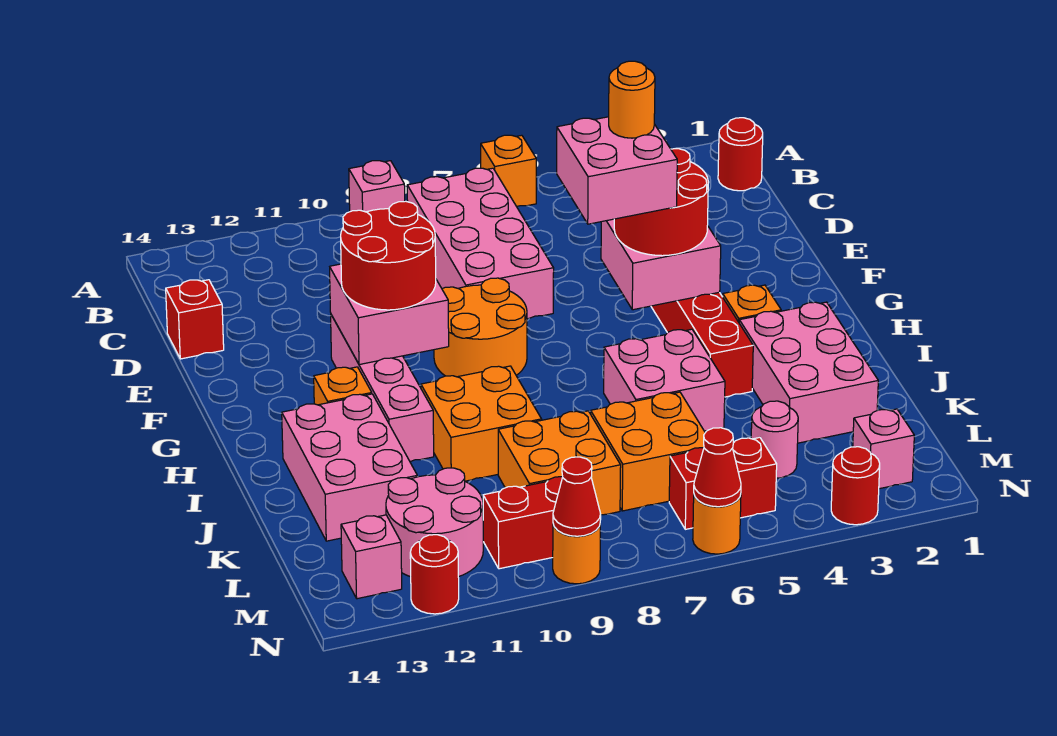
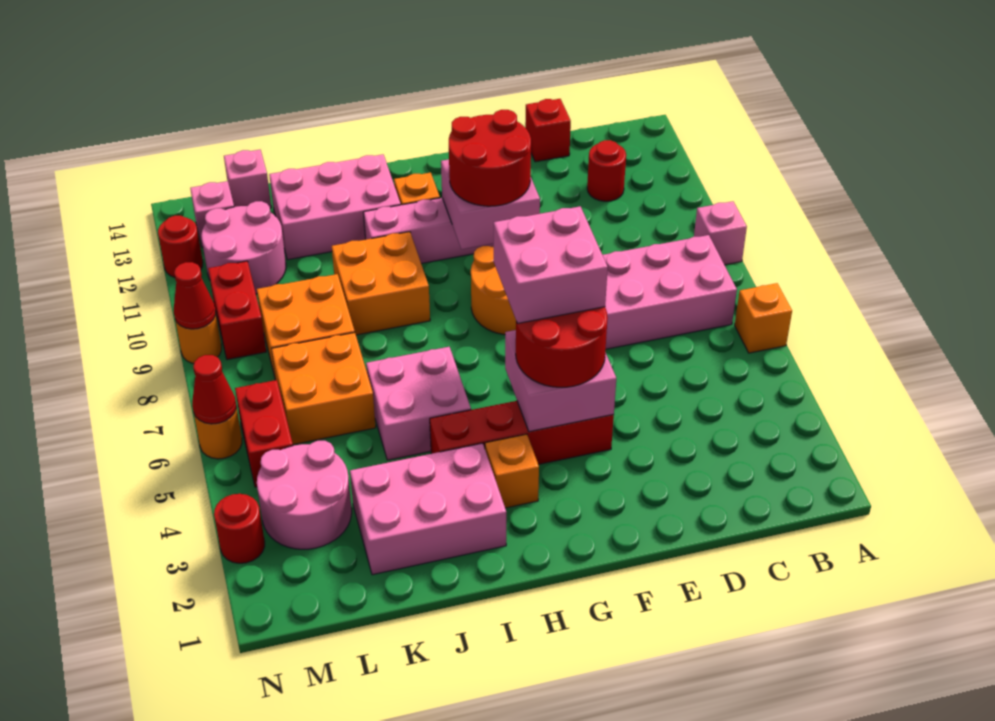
red 1x1 round brick [718,118,763,191] -> red 1x1 round brick moved to [587,140,626,201]
orange 1x1 round brick [609,61,655,138] -> none
pink 1x1 round brick [751,401,798,478] -> pink 2x2 round brick [257,441,352,549]
pink 1x1 brick [853,409,914,489] -> pink 1x1 brick moved to [224,150,271,208]

